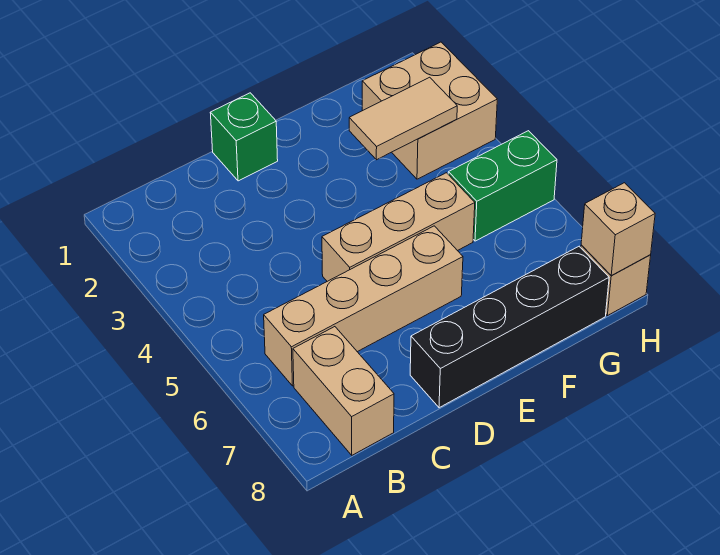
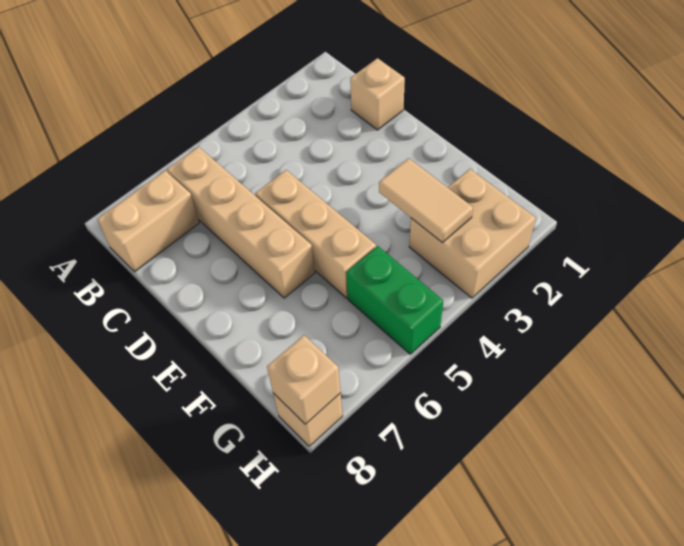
none -> tan 1x1 brick [350,58,405,130]
green 1x1 brick [210,93,278,181] -> none
black 1x4 brick [410,246,609,408] -> none

